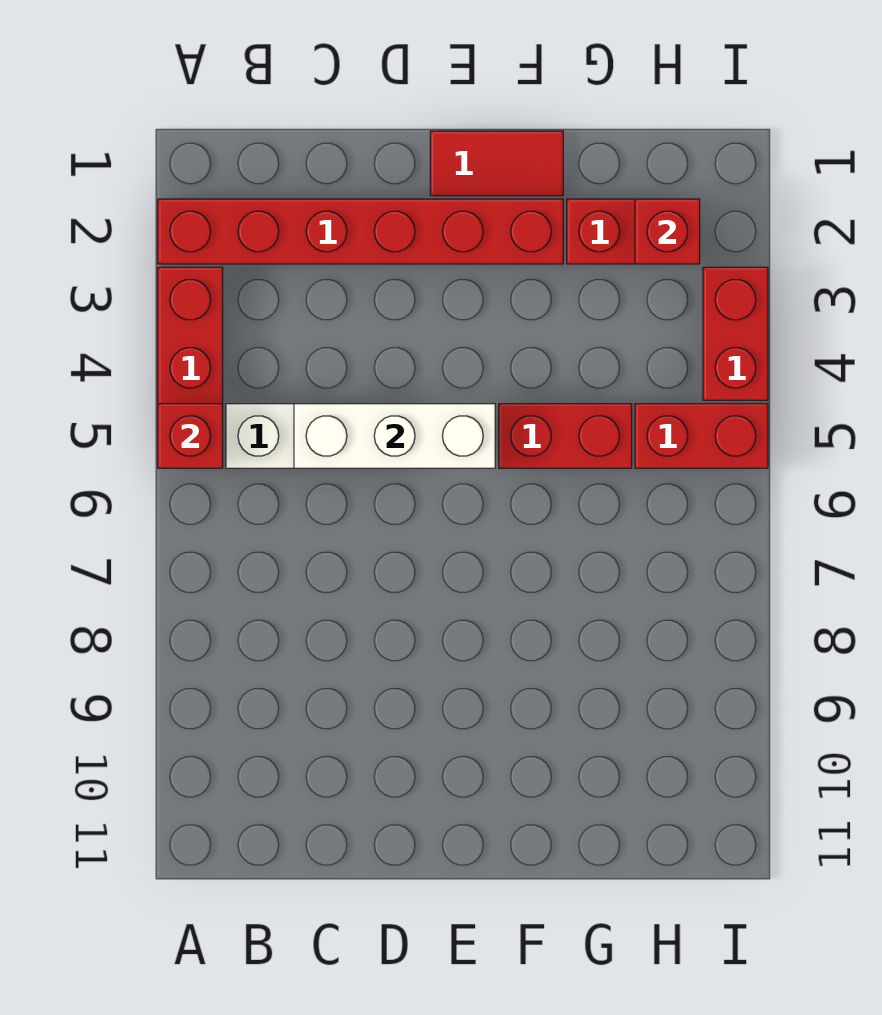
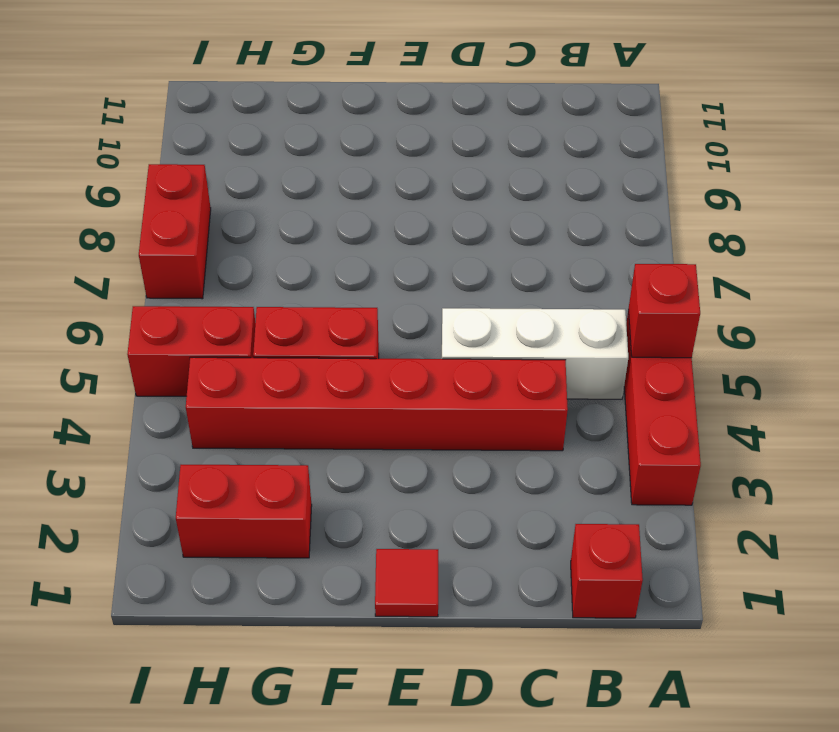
red 1x6 brick [158,199,563,264] -> red 1x6 brick moved to [186,357,568,451]
white 1x3 brick [294,404,495,468] -> none
red 1x2 tile [430,131,563,196] -> red 1x1 tile [375,549,438,617]
red 1x1 brick [635,199,700,264] -> red 1x1 brick moved to [571,524,643,618]
red 1x2 brick [703,267,768,400] -> red 1x2 brick moved to [139,164,211,299]

